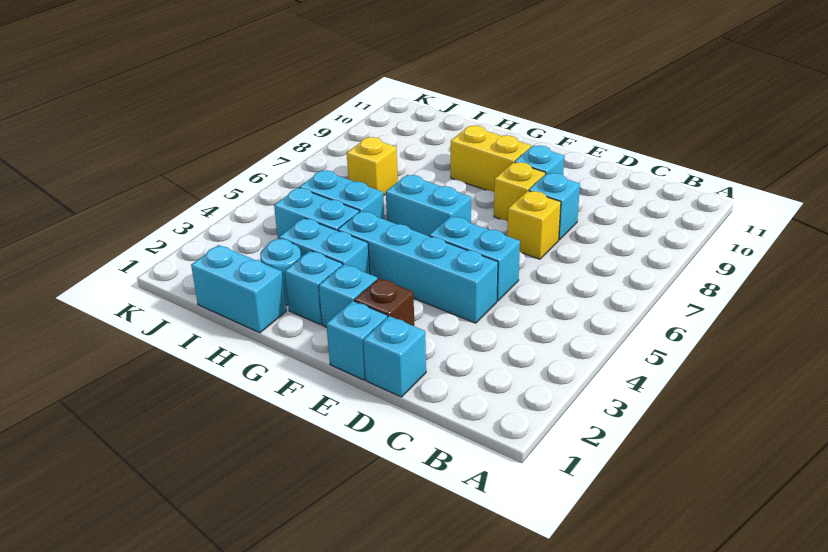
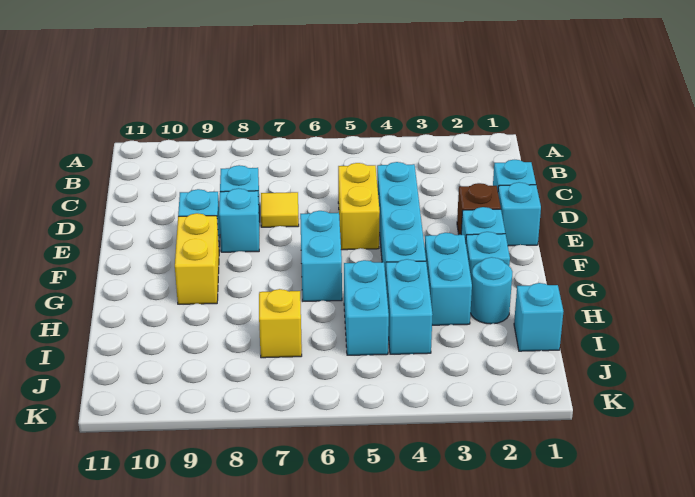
cyan 1x2 brick [429,216,520,301] -> yellow 1x2 brick [338,163,380,250]
yellow 1x1 brick [507,191,561,259] -> yellow 1x1 tile [261,192,299,227]
yellow 1x1 brick [494,162,546,222] -> cyan 1x1 brick [219,188,259,252]
cyan 1x2 brick [191,245,286,333] -> cyan 1x1 brick [514,283,564,351]

